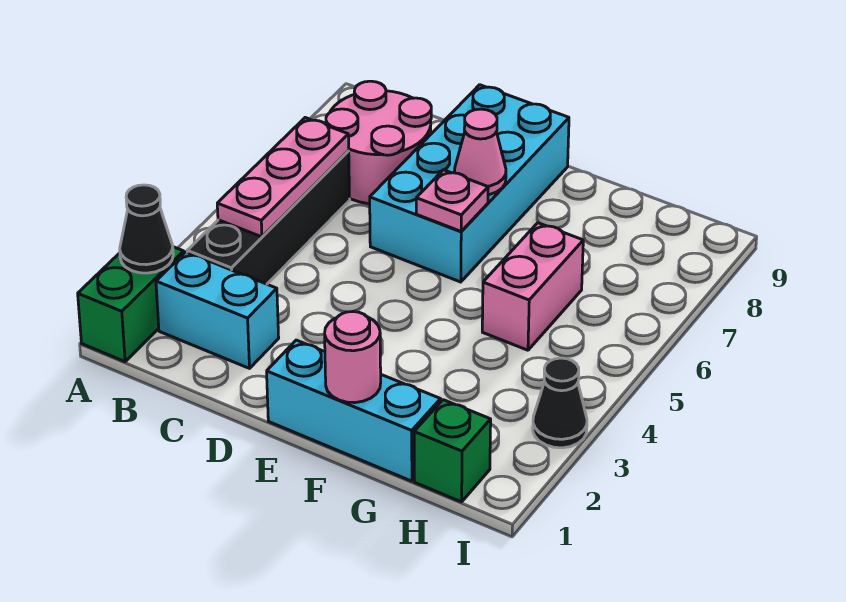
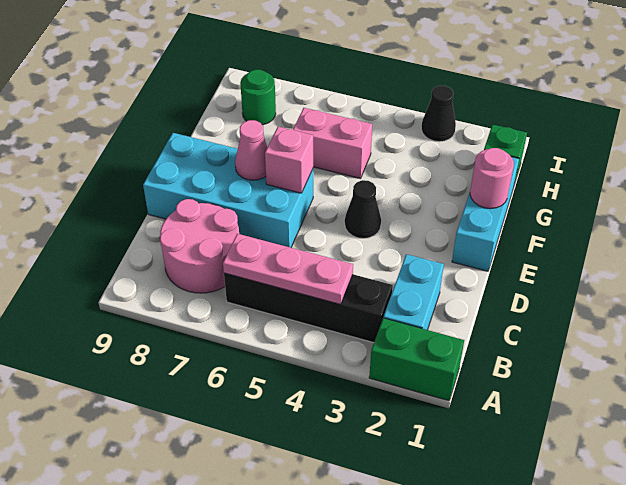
black 1x1 cone [120,185,173,273] -> black 1x1 cone moved to [345,180,381,238]
pink 1x1 plate [416,170,488,231] -> pink 1x1 brick [265,127,313,193]
none -> green 1x1 round brick [240,70,276,125]

